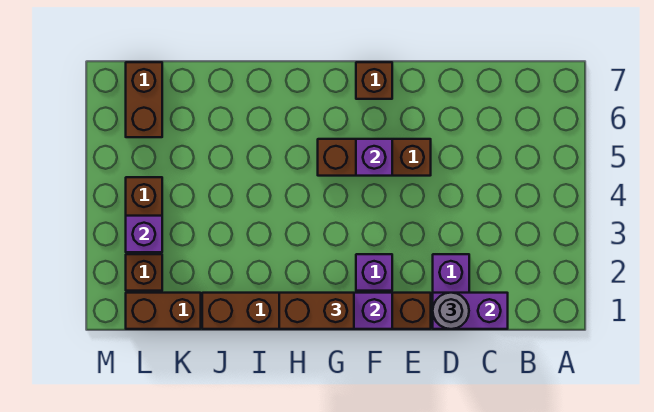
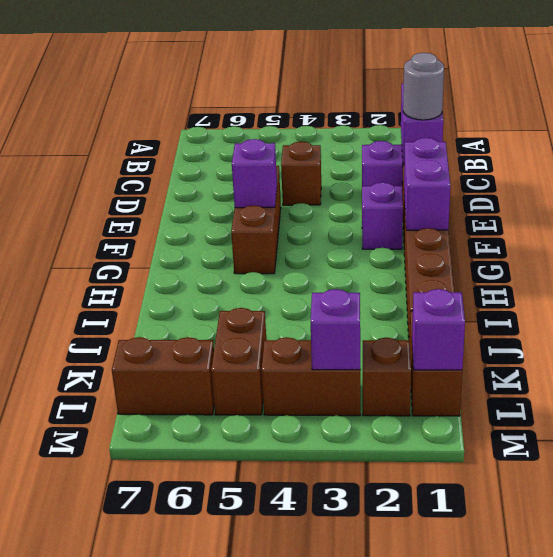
brown 1x1 brick [356,62,392,99] -> brown 1x1 brick moved to [281,141,321,205]
brown 1x2 brick [279,293,354,329] -> brown 1x2 brick moved to [211,308,266,415]
none -> purple 1x1 brick [412,289,465,370]

